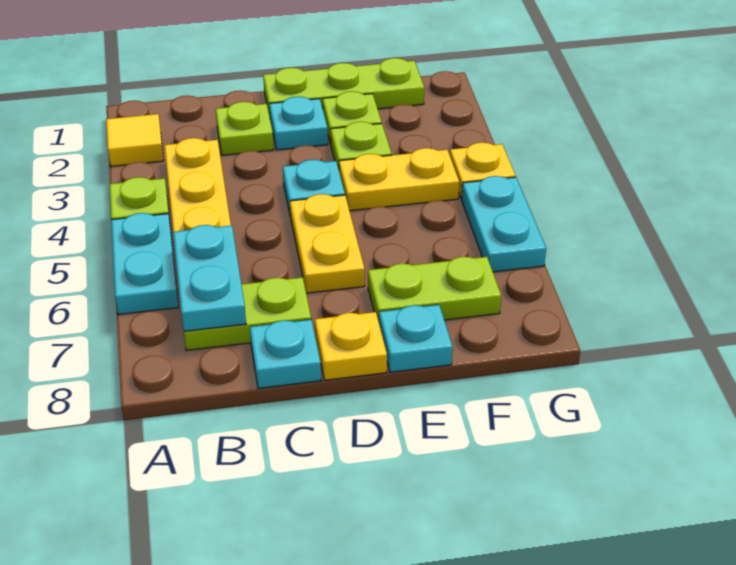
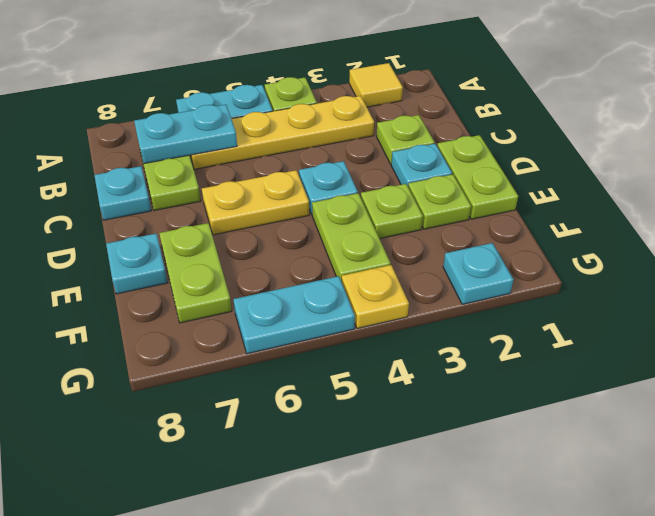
lime 1x3 plate [263,58,424,117] -> lime 1x2 plate [437,135,518,219]
yellow 1x1 plate [315,312,387,380] -> none
yellow 1x2 plate [339,148,459,211] -> lime 1x2 plate [312,193,391,282]
none -> cyan 1x1 plate [443,243,514,304]

